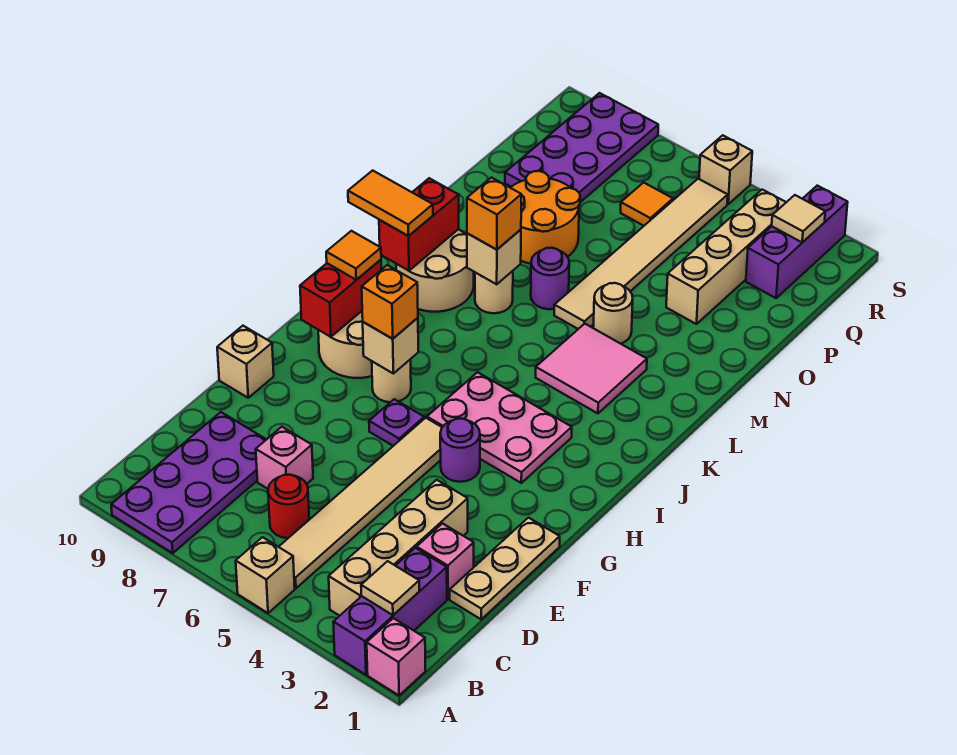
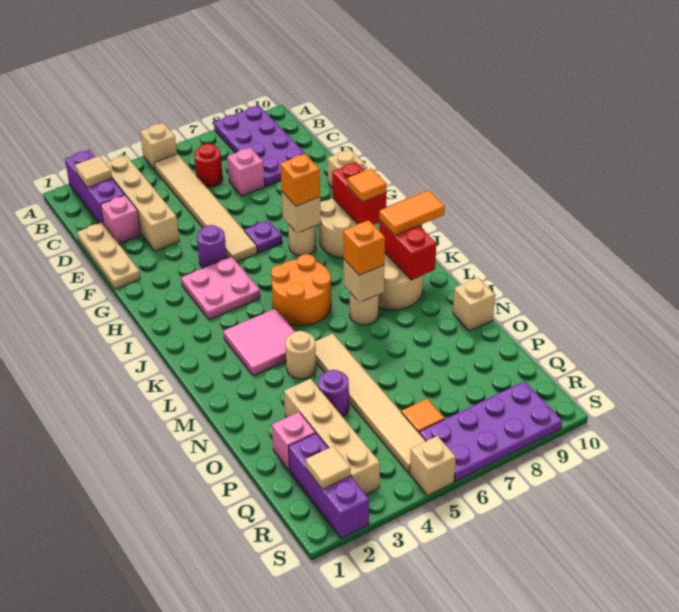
pink 1x1 brick [367,618,426,695] -> pink 1x1 brick moved to [272,412,315,471]
pink 2x3 plate [427,372,572,483] -> pink 2x2 plate [181,257,260,320]
purple 1x1 round brick [531,248,569,309] -> purple 1x1 round brick moved to [318,370,349,417]
orange 2x2 round brick [511,171,580,264] -> orange 2x2 round brick moved to [271,254,331,326]
none -> tan 1x1 brick [453,278,495,331]
purple 2x4 plate [505,93,658,202] -> purple 2x4 plate turned to [419,381,562,482]

